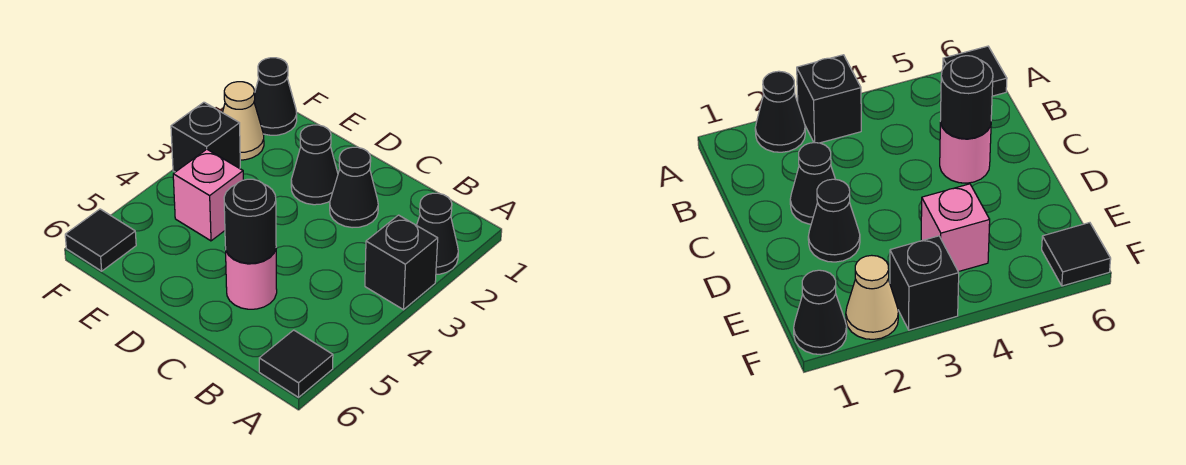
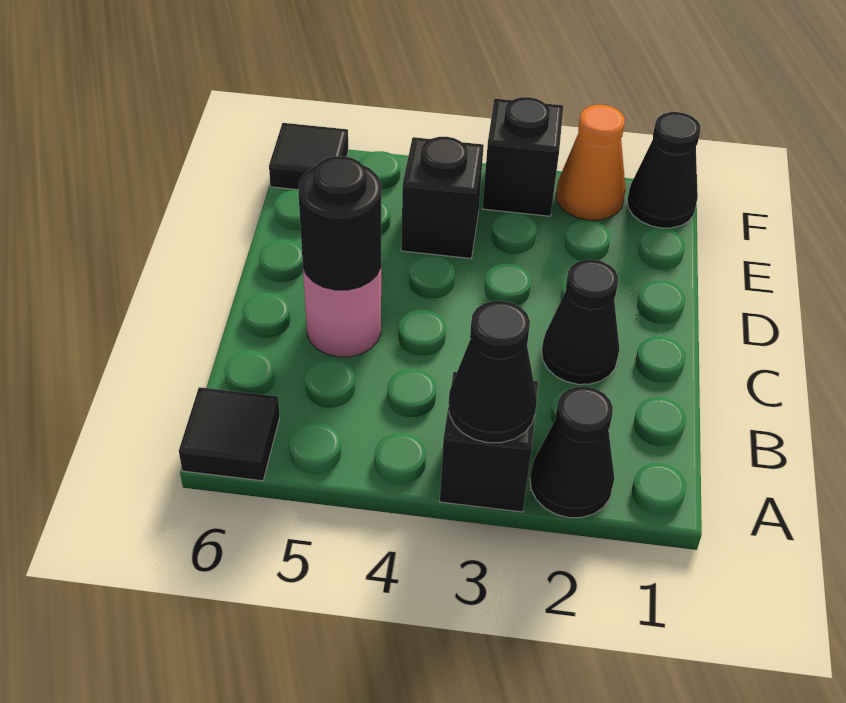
black 1x1 cone [291,125,338,205] -> black 1x1 cone moved to [449,301,537,443]
pink 1x1 brick [173,149,243,241] -> black 1x1 brick [401,137,484,258]
tan 1x1 cone [223,82,264,160] -> orange 1x1 cone [556,105,626,220]

